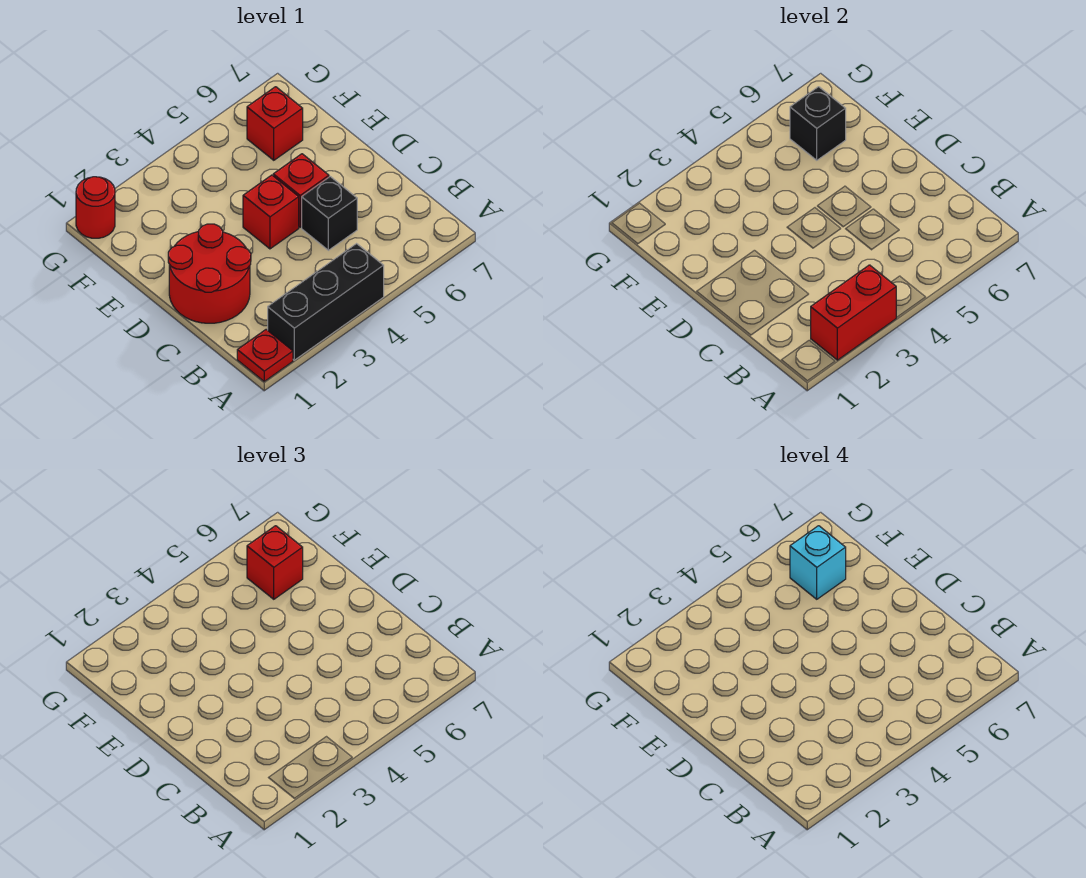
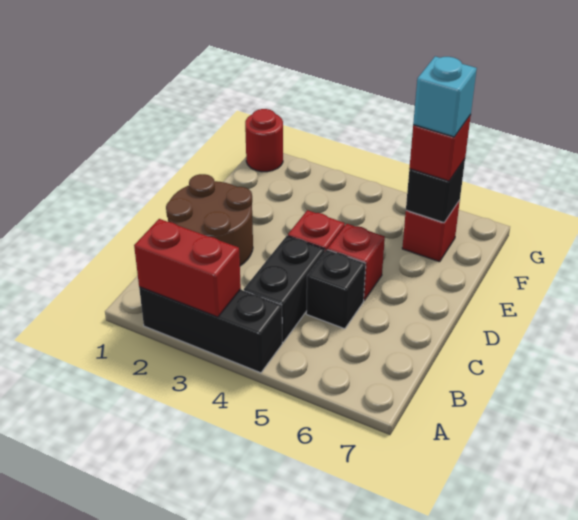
red 1x1 plate [237,330,293,381] -> none
none -> black 1x2 brick [244,236,325,342]
red 2x2 round brick [168,224,251,323] -> brown 2x2 round brick [166,174,253,266]

